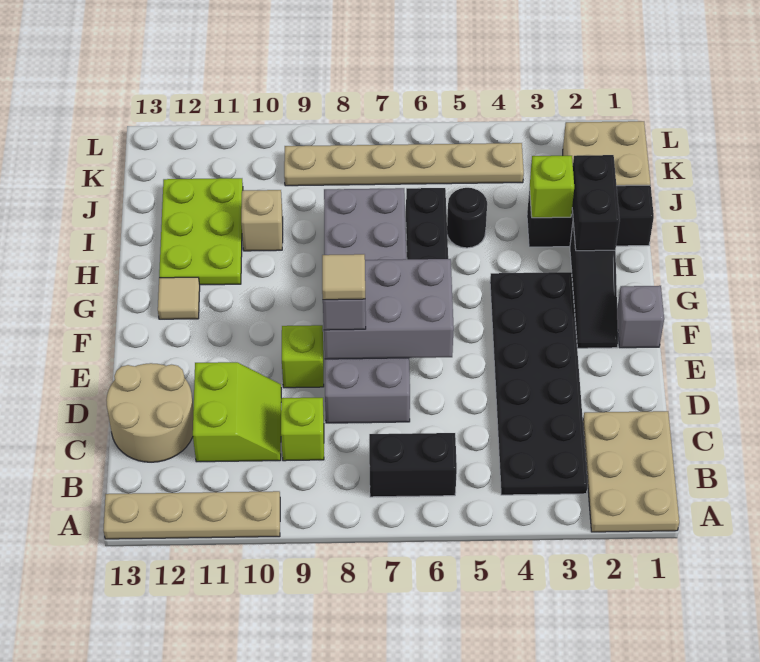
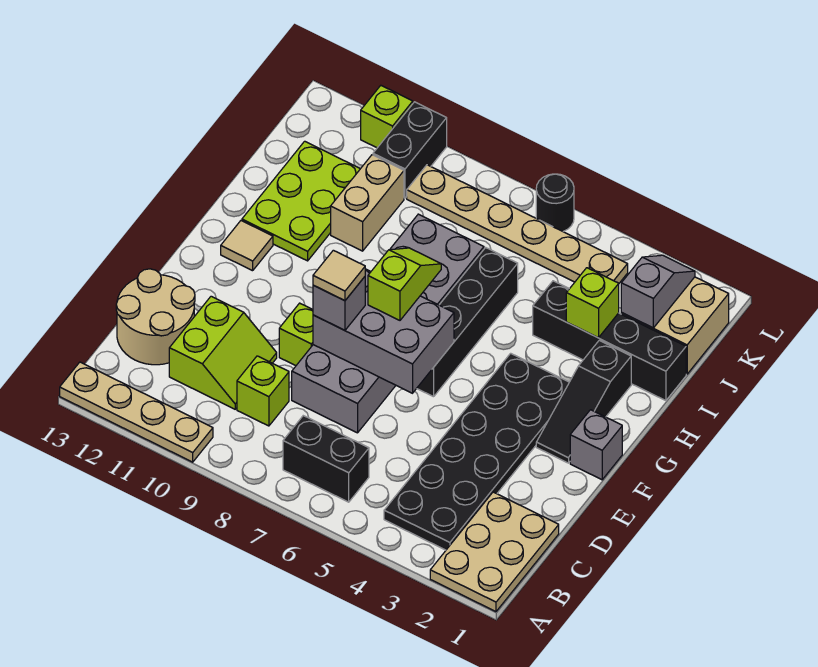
none -> lime 1x2 slope [368,248,441,320]
black 1x2 brick [572,155,620,251] -> black 1x2 brick moved to [373,102,447,198]
black 1x3 brick [527,185,654,247] -> black 1x4 brick [533,281,686,401]
black 1x1 round brick [447,188,487,248] -> black 1x1 round brick moved to [536,174,574,231]
tan 1x1 brick [241,190,283,251] -> tan 1x2 brick [331,155,404,251]
none -> grey 1x2 slope [621,255,695,328]
none -> lime 1x1 brick [361,86,413,148]

